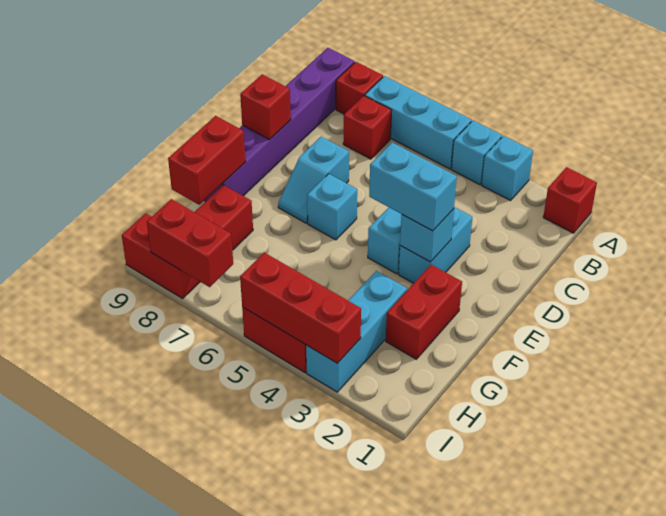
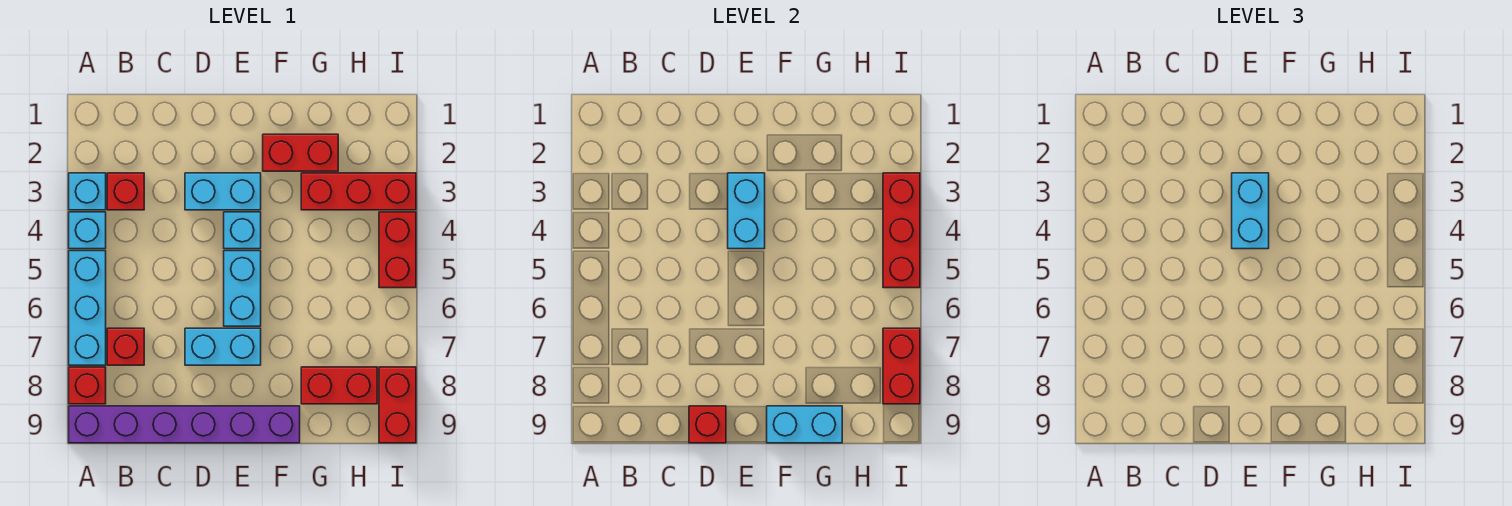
red 1x1 brick [543,167,597,233] -> red 1x1 brick moved to [107,173,144,210]
cyan 1x2 slope [278,137,349,223] -> cyan 1x2 brick [185,328,261,365]
cyan 1x1 brick [400,209,454,262] -> cyan 1x2 brick [728,173,765,249]
cyan 1x1 brick [307,174,357,240] -> cyan 1x2 brick [224,251,261,326]
red 1x2 brick [168,116,245,205] -> cyan 1x2 brick [767,406,842,443]
cyan 1x3 brick [306,271,407,392] -> red 1x3 brick [301,173,416,210]

